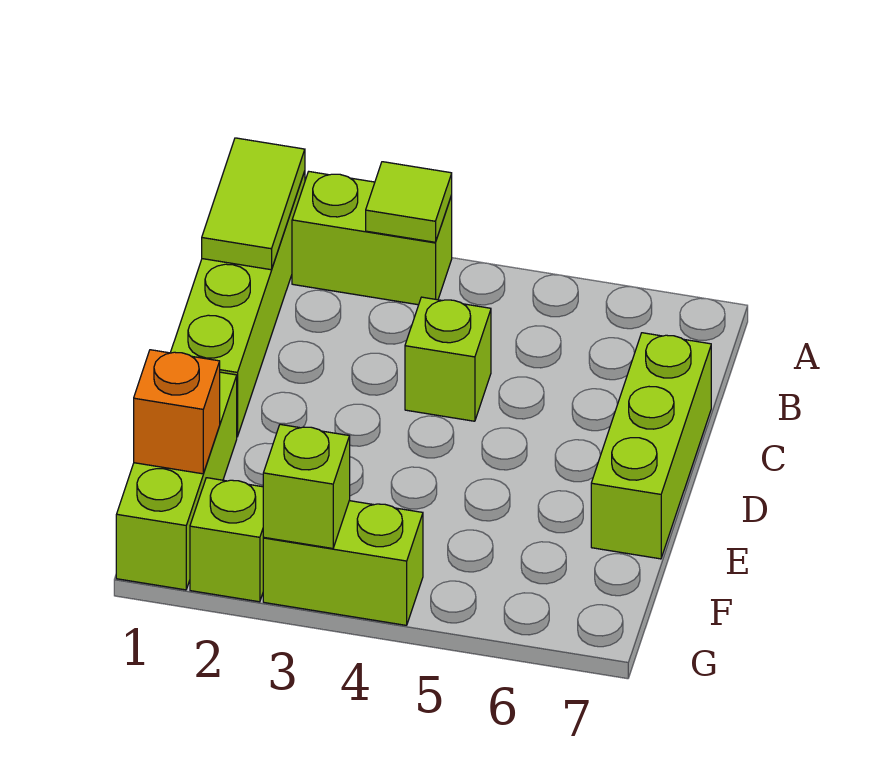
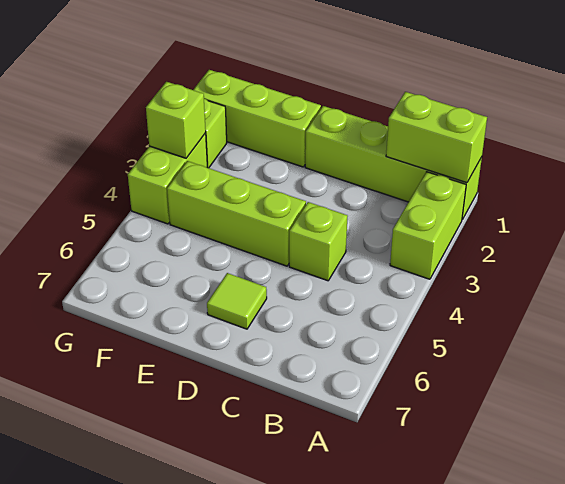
lime 1x2 tile [202,138,305,270] -> lime 1x2 brick [386,92,487,183]
lime 1x1 tile [366,162,452,242] -> lime 1x1 tile moved to [207,273,267,329]
lime 1x3 brick [591,333,711,559] -> lime 1x3 brick moved to [167,161,306,266]
orange 1x1 brick [134,350,220,474] -> none

